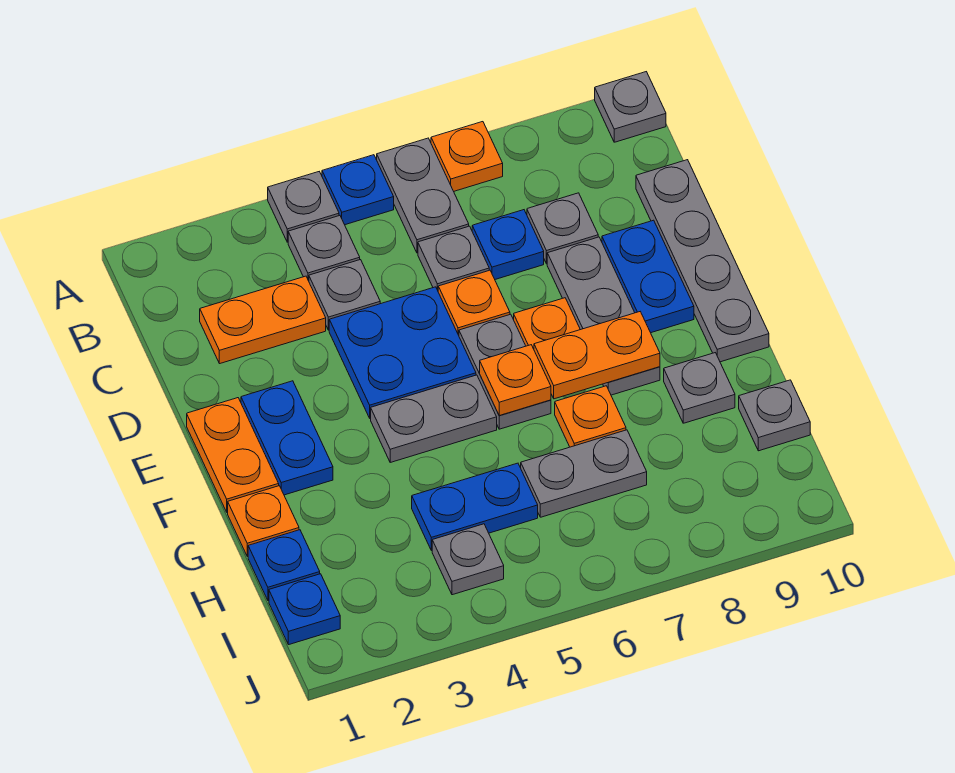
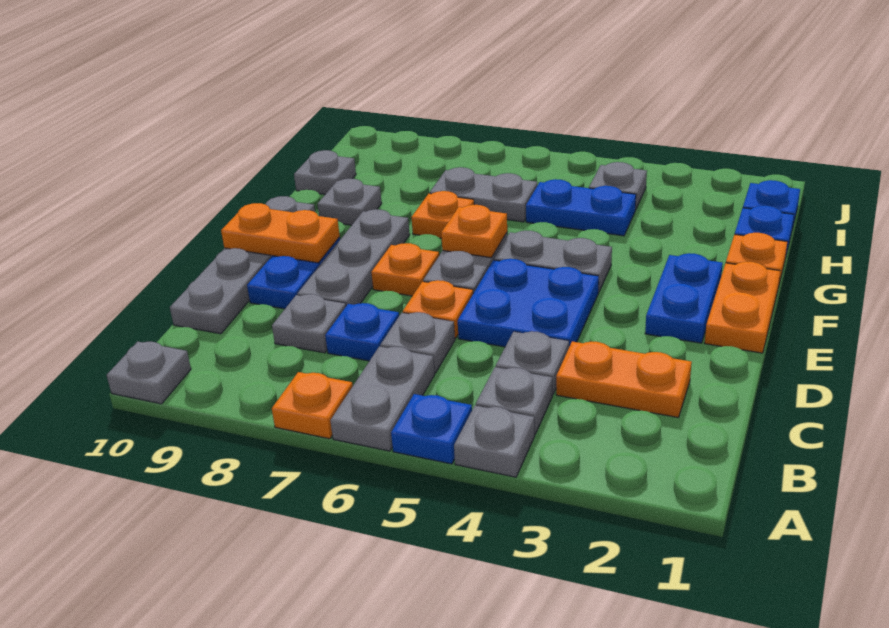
orange 1x2 plate [534,312,660,399] -> orange 1x2 plate moved to [221,203,340,263]

